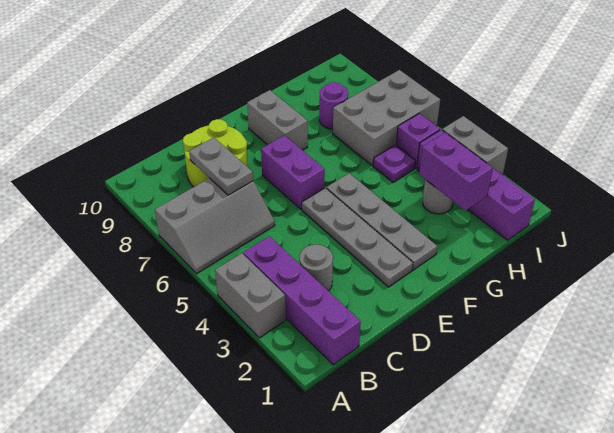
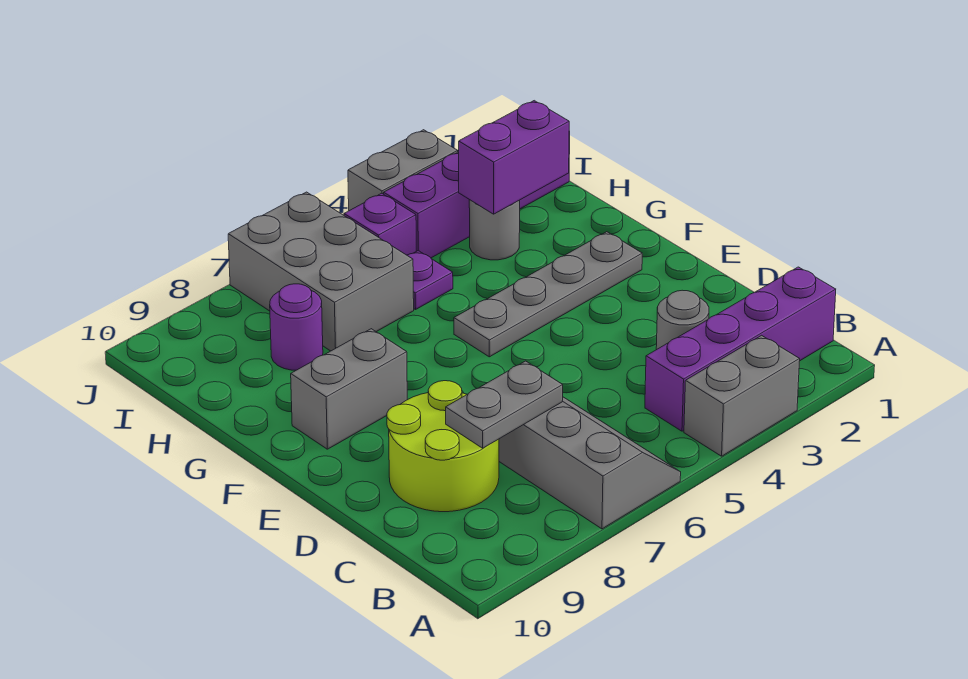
grey 1x4 plate [302,188,413,287] -> none
purple 1x2 brick [261,135,325,209] -> none

